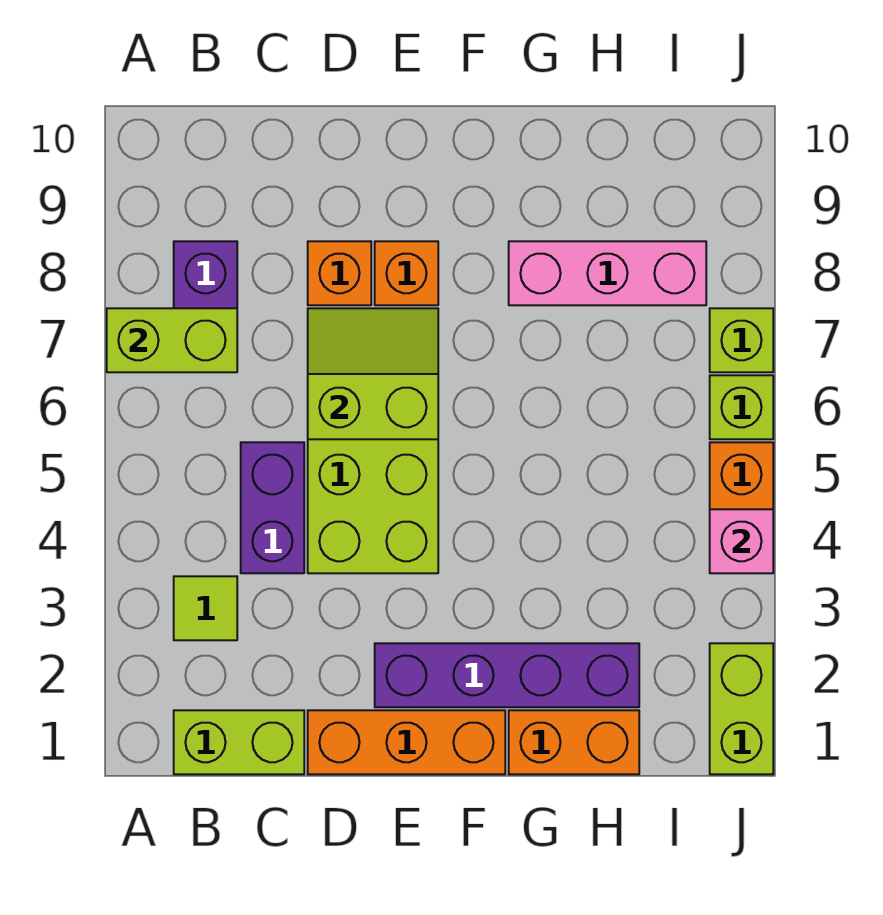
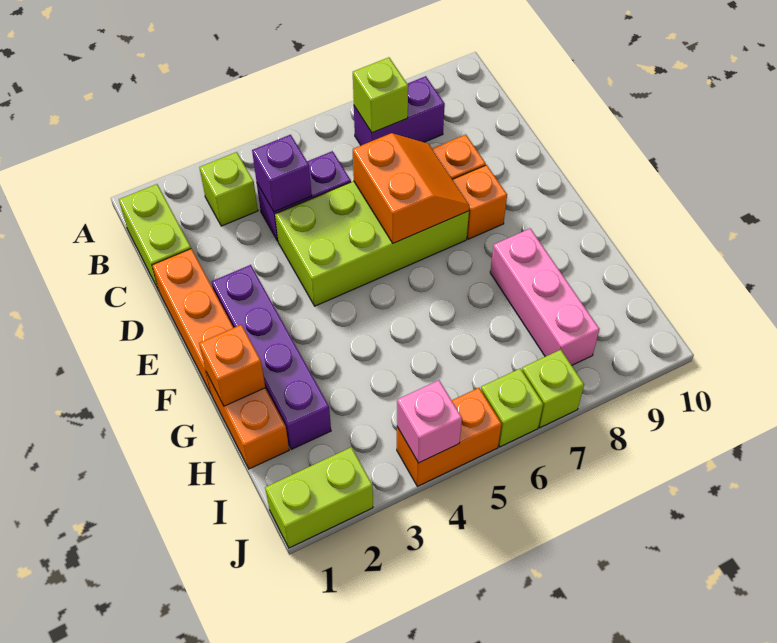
lime 1x2 brick [107,308,237,372] -> lime 1x1 brick [353,57,408,133]
lime 1x1 tile [174,576,237,640] -> lime 1x1 brick [199,152,258,226]
none -> purple 1x1 brick [252,135,312,212]
lime 2x2 slope [308,308,438,439] -> orange 2x2 slope [353,133,470,243]
none -> orange 1x1 brick [199,325,265,406]

